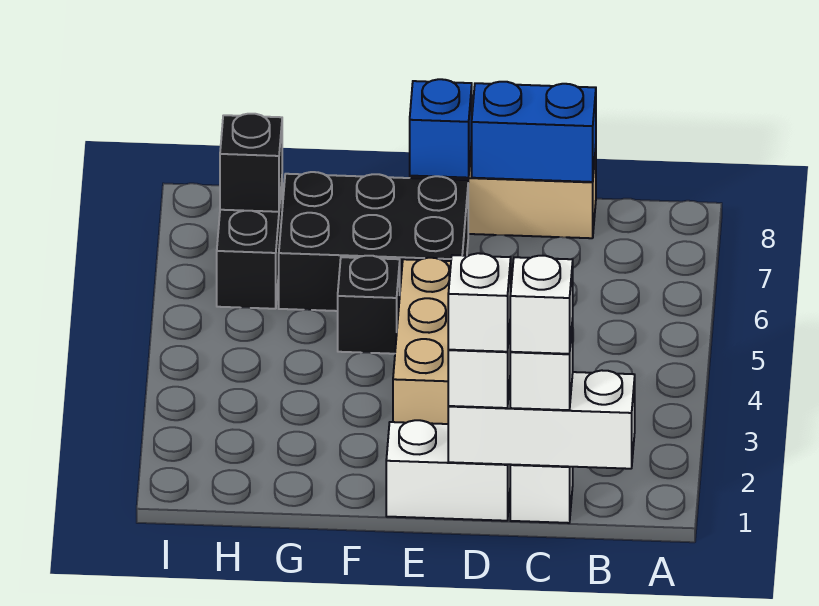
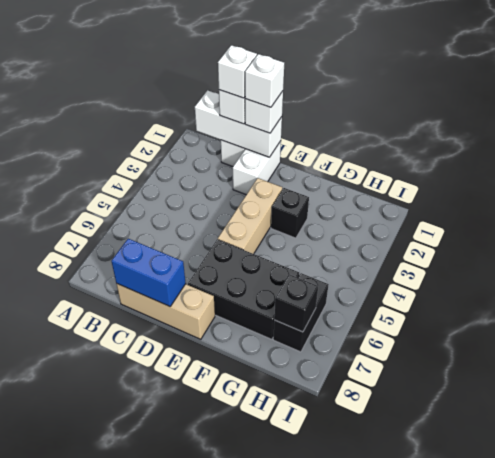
white 1x2 brick [386,420,511,521] -> white 1x2 brick turned to [233,141,281,195]
blue 1x1 brick [410,79,472,178] -> none
black 1x1 brick [338,256,400,354] -> black 1x1 brick moved to [271,188,309,238]

